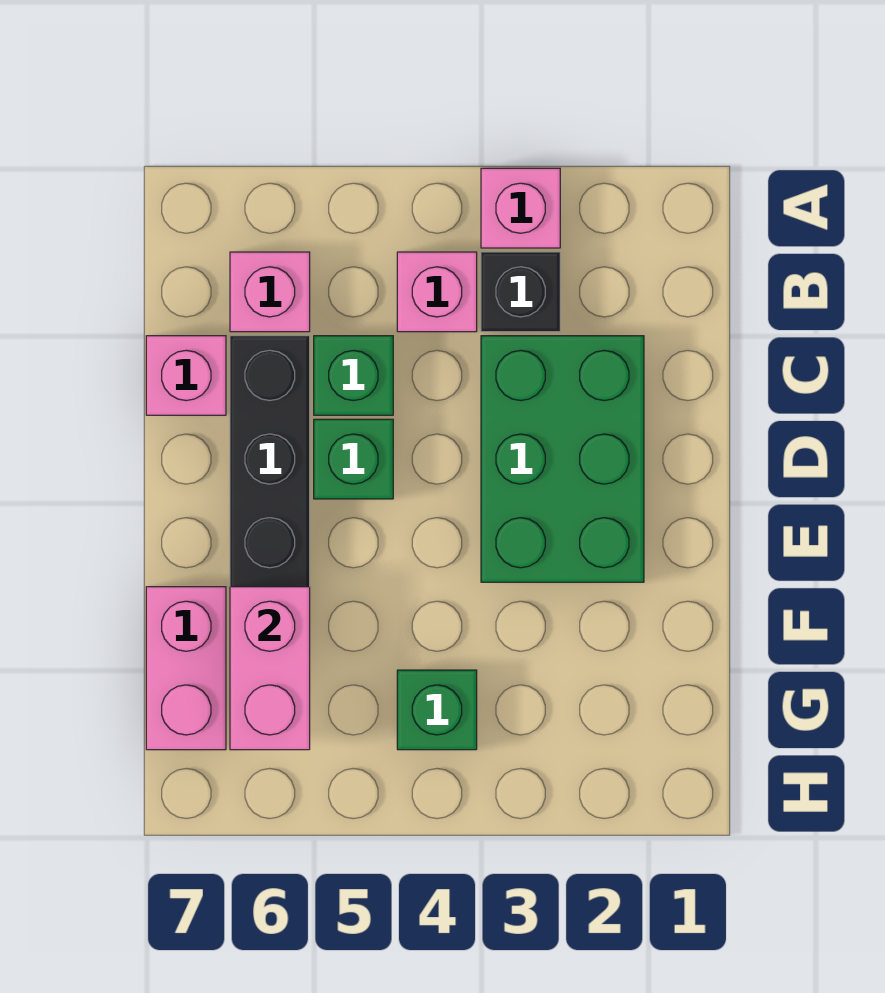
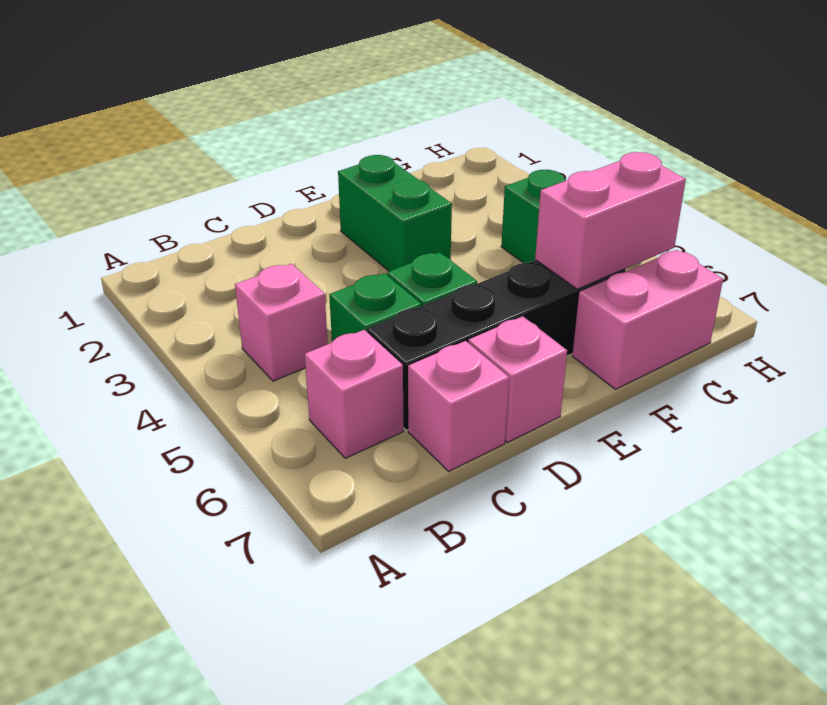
pink 1x1 brick [481,168,560,248] -> pink 1x1 brick moved to [468,316,567,443]
black 1x1 brick [481,252,560,332] -> none
green 2x3 brick [481,336,644,582] -> green 1x2 brick [338,155,452,271]

